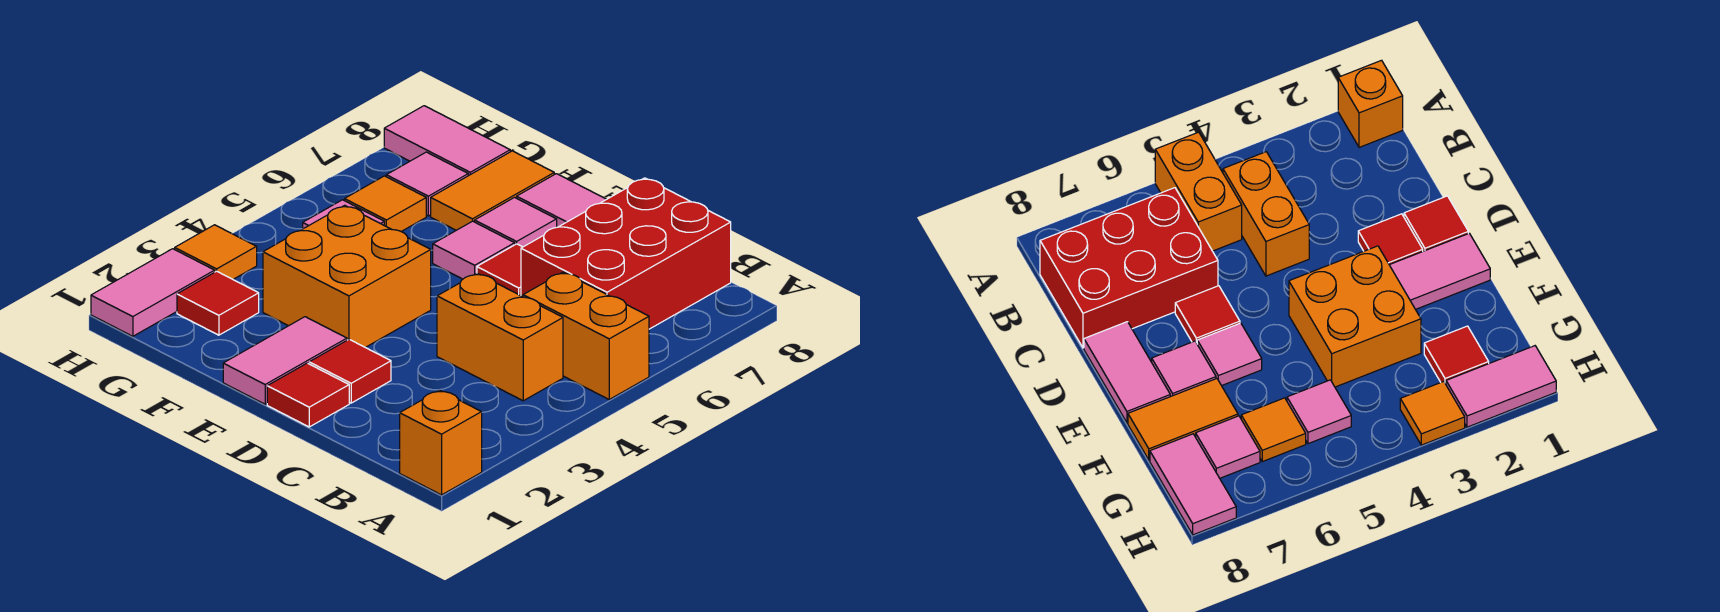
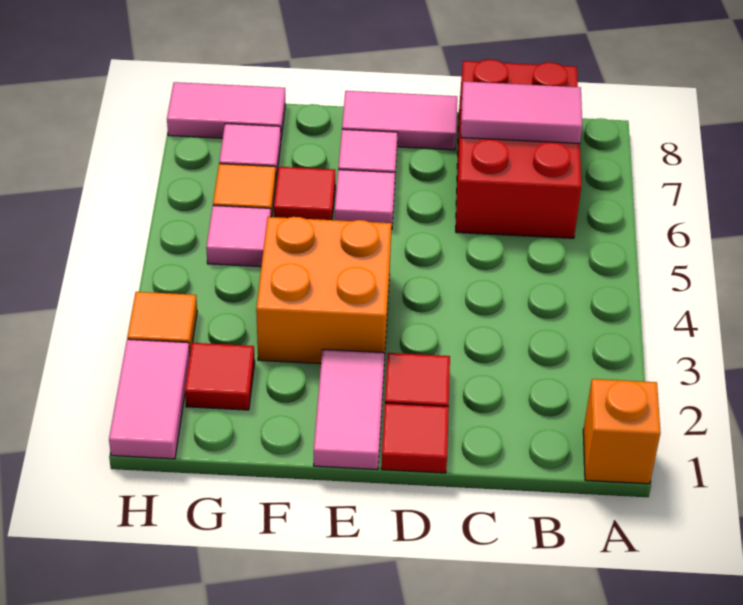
orange 1x2 brick [523,272,649,399] -> none
orange 1x2 brick [437,273,563,401] -> none
none -> pink 1x2 tile [461,81,582,144]
red 1x1 tile [477,244,522,296] -> red 1x1 tile moved to [274,167,335,220]
orange 1x2 tile [431,151,554,230] -> none

